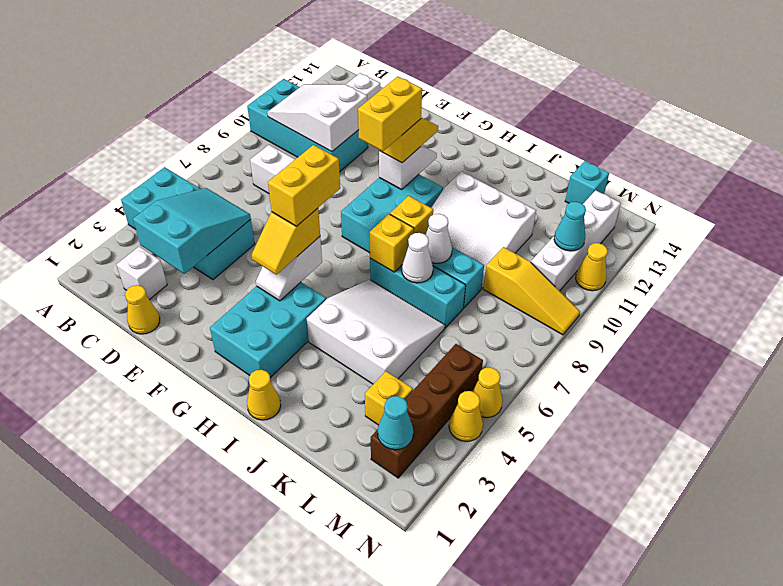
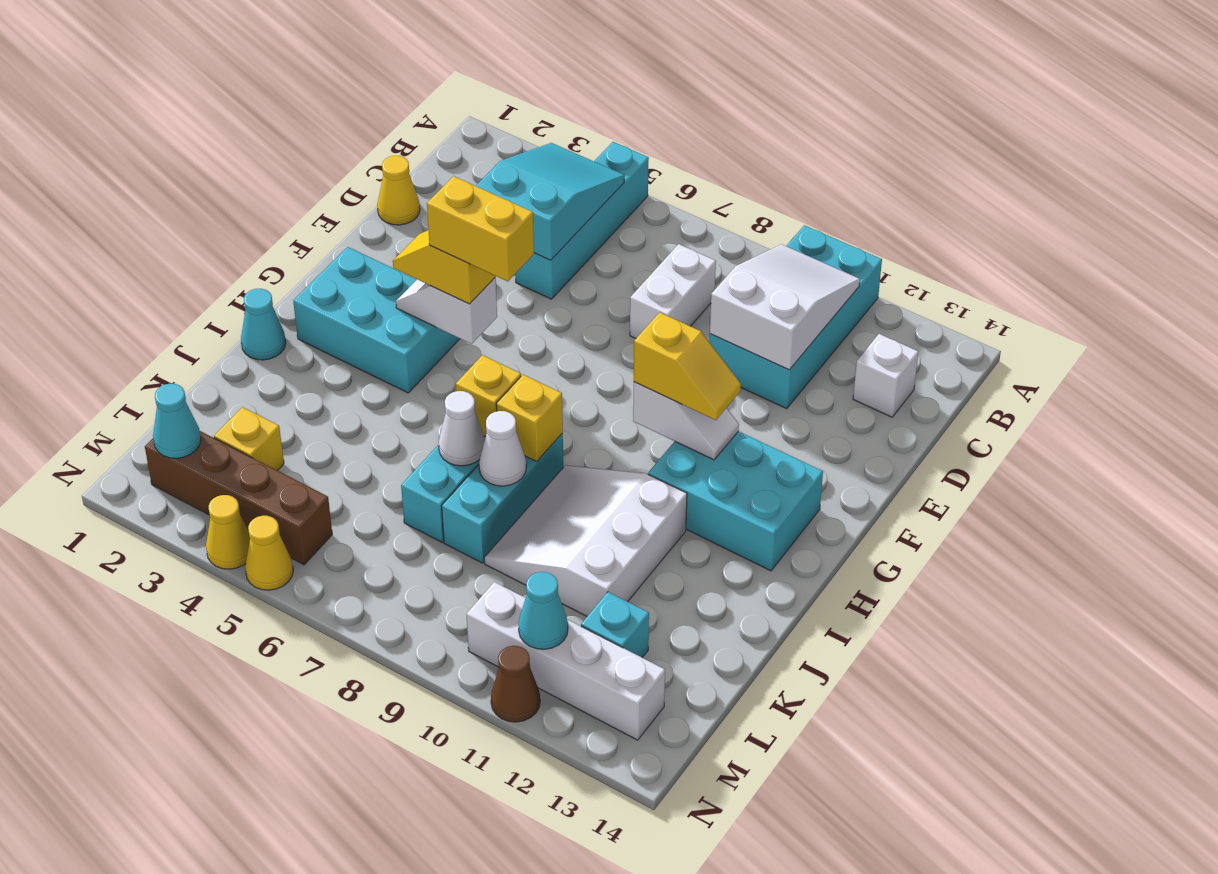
cyan 2x4 brick [121,167,255,280] -> cyan 1x4 brick [515,142,649,299]
white 1x1 brick [116,246,167,300] -> none
cyan 2x3 slope [133,188,251,274] -> cyan 2x3 slope turned to [476,143,624,260]
cyan 2x3 brick [341,174,443,253] -> cyan 2x3 brick moved to [648,431,823,571]
yellow 1x2 brick [358,76,422,151] -> none
yellow 1x1 cone [247,370,281,420] -> cyan 1x1 cone [241,289,286,360]
white 3x3 slope [307,280,445,384] -> none
yellow 1x3 slope [483,247,580,335] -> none
cyan 1x1 brick [565,161,609,204] -> cyan 1x1 brick moved to [581,592,649,657]
yellow 1x1 cone [576,243,608,291] -> brown 1x1 cone [491,646,540,722]

